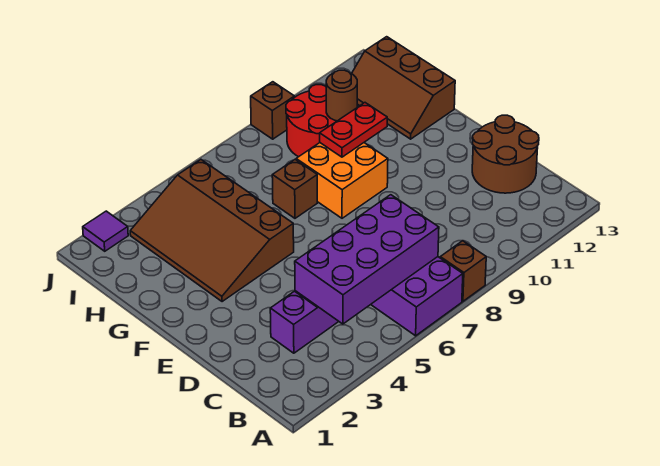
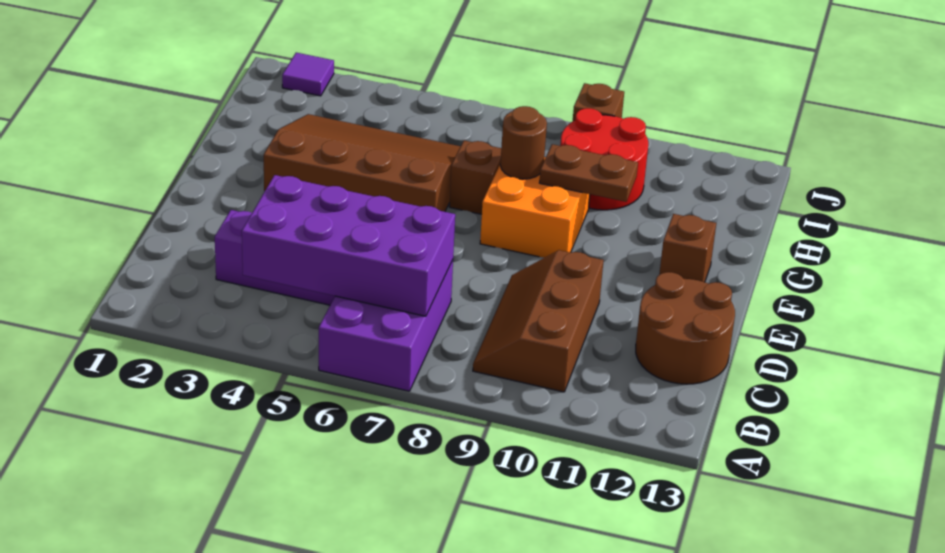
brown 1x1 brick [440,241,486,301] -> brown 1x1 brick moved to [659,214,716,282]
brown 3x4 slope [130,160,294,302] -> brown 3x4 slope turned to [264,114,461,212]
red 1x2 plate [320,103,387,157] -> brown 1x2 plate [539,144,638,202]
brown 2x3 slope [352,37,455,139] -> brown 2x3 slope moved to [473,250,604,392]
brown 1x1 round brick [326,70,357,121] -> brown 1x1 round brick moved to [500,106,547,179]

